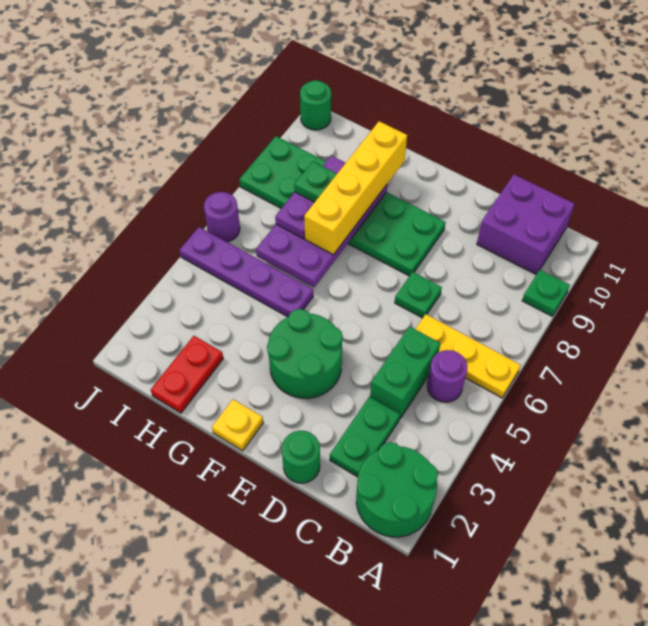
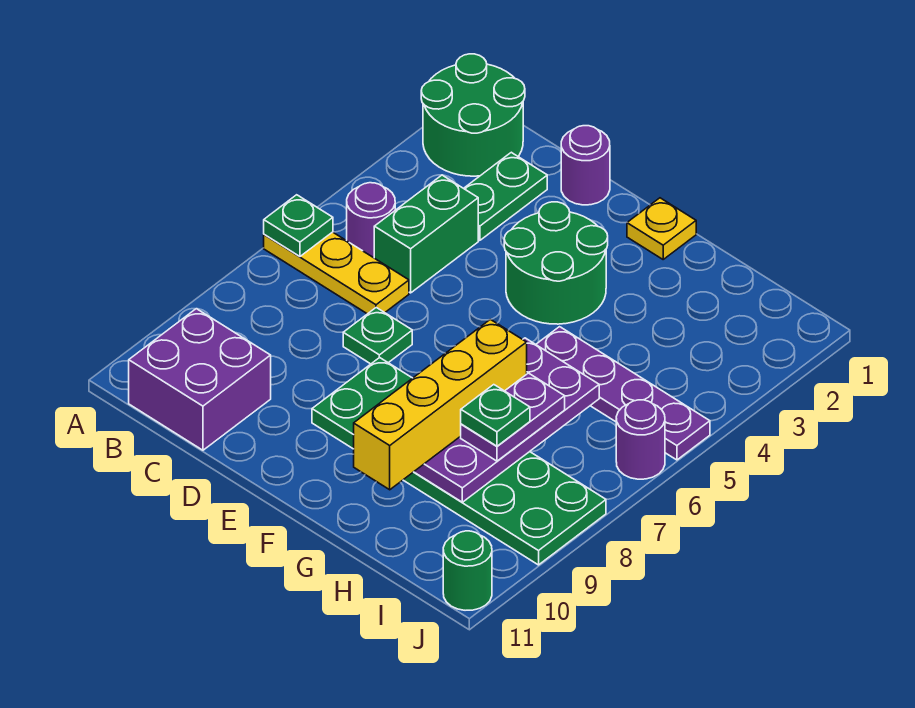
green 1x1 plate [522,270,570,316] -> green 1x1 plate moved to [264,195,333,256]
green 1x1 round brick [282,431,320,483] -> purple 1x1 round brick [561,126,610,205]
red 1x2 plate [151,336,223,413] -> none

